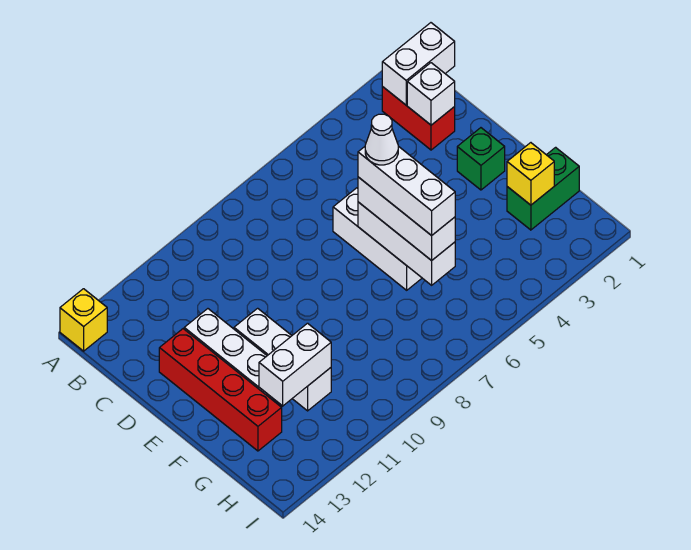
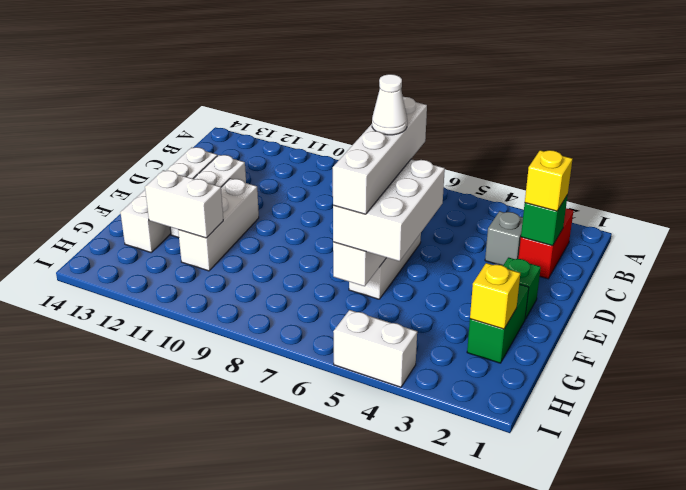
yellow 1x1 brick [60,289,107,351] -> yellow 1x1 brick moved to [525,150,572,211]
white 1x2 brick [382,23,455,105] -> white 1x2 brick moved to [333,310,417,387]
white 1x1 brick [407,63,455,125] -> green 1x1 brick [521,195,568,246]
none -> grey 1x1 brick [485,211,523,266]
red 1x4 brick [159,329,282,451] -> white 1x4 brick [120,147,217,252]
white 1x3 brick [358,177,455,261] -> white 2x3 brick [333,159,445,261]
white 1x3 brick [358,146,455,236] -> white 1x4 brick [333,97,427,214]
green 1x2 brick [507,147,579,230] -> green 1x2 brick turned to [467,284,529,363]

